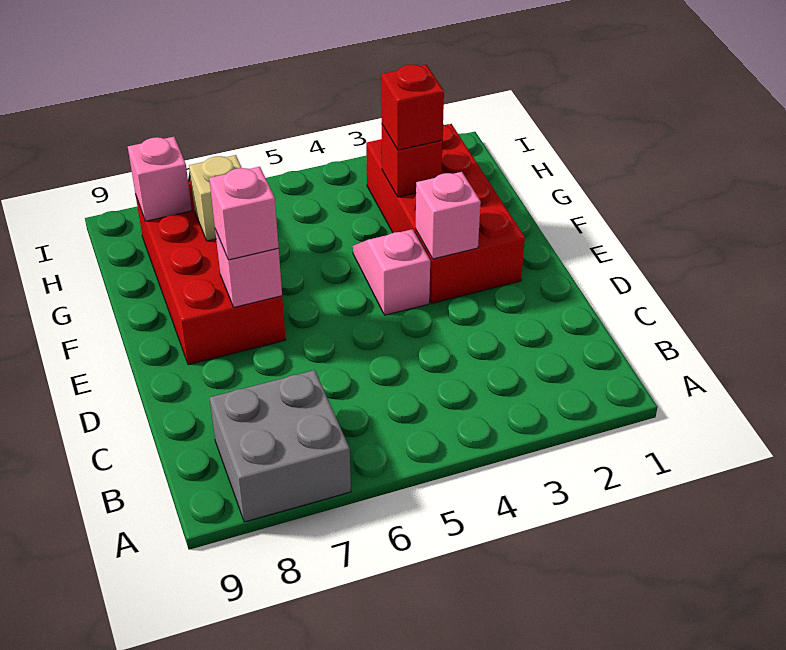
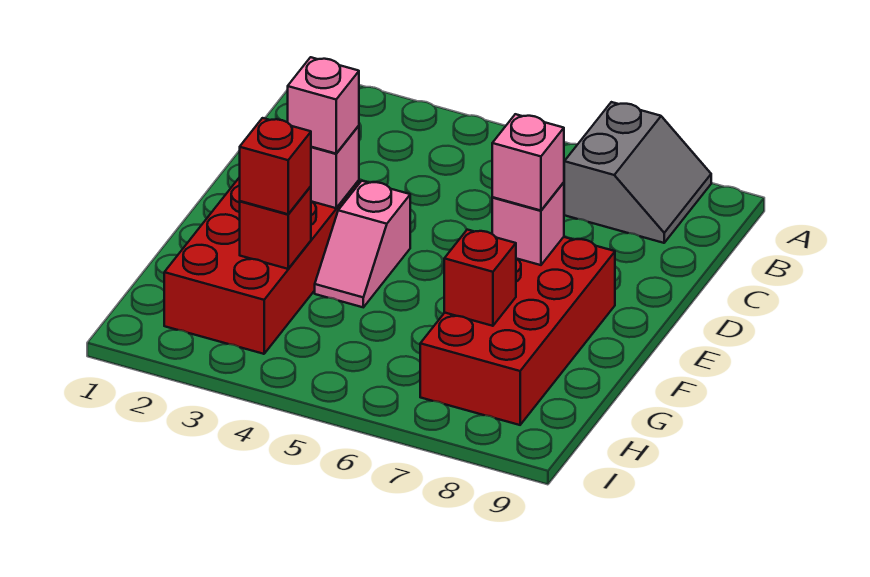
grey 2x2 brick [210,370,351,522] -> grey 2x2 slope [564,102,711,243]
tan 1x1 brick [189,155,242,241] -> red 1x1 brick [444,230,516,326]
pink 1x1 brick [128,137,192,221] -> pink 1x1 brick moved to [288,57,359,153]

